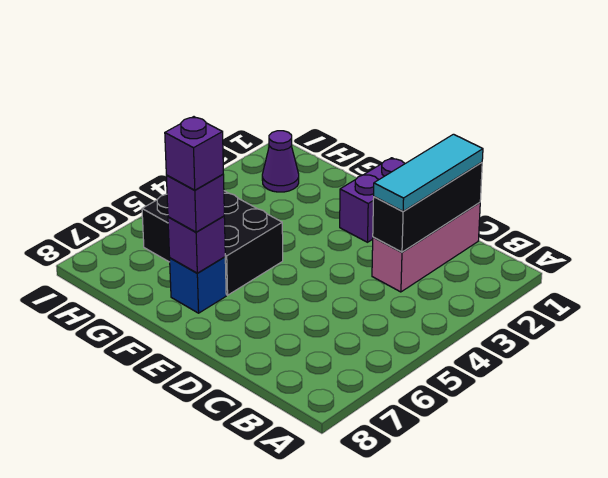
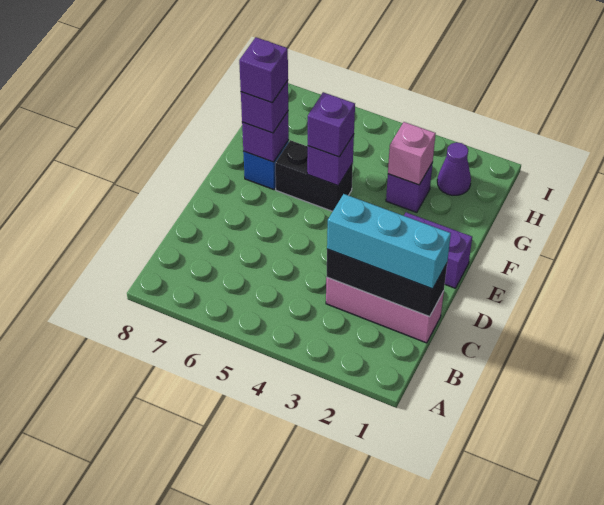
cyan 1x3 tile [374,134,483,211] -> cyan 1x3 brick [327,194,451,289]
black 2x3 brick [142,191,283,295] -> black 1x2 brick [275,140,353,211]
none -> purple 1x1 brick [307,134,354,186]
none -> purple 1x1 brick [308,92,355,157]
none -> purple 1x1 brick [386,163,433,212]
none -> pink 1x1 brick [388,122,436,185]

